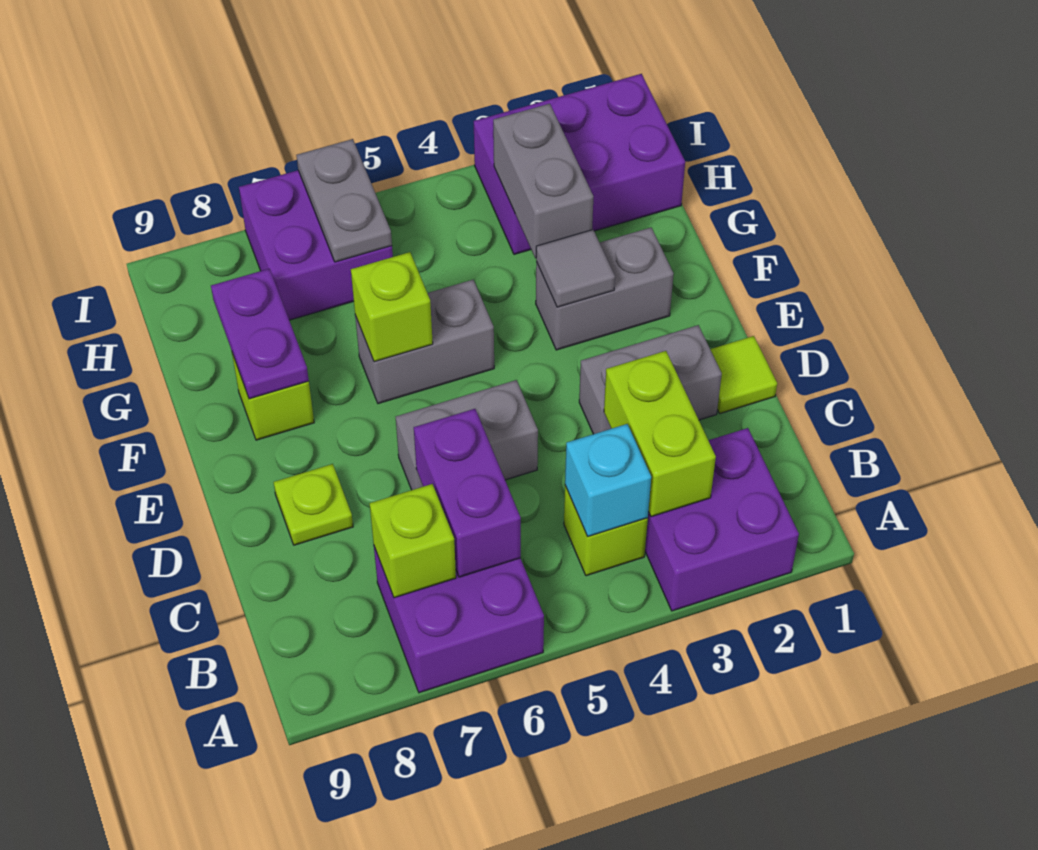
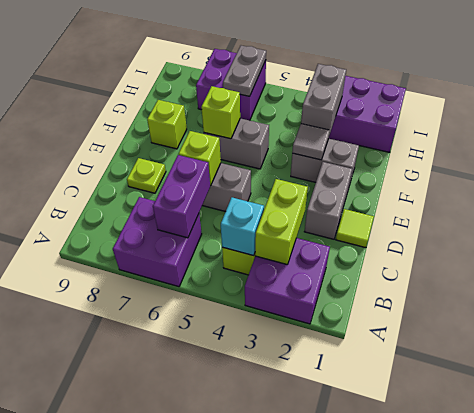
lime 1x1 brick [370,484,456,598] -> lime 1x1 brick moved to [179,131,221,186]
grey 1x2 brick [579,325,722,434] -> grey 1x2 brick turned to [304,162,352,239]
purple 1x2 plate [211,269,309,399] -> none

